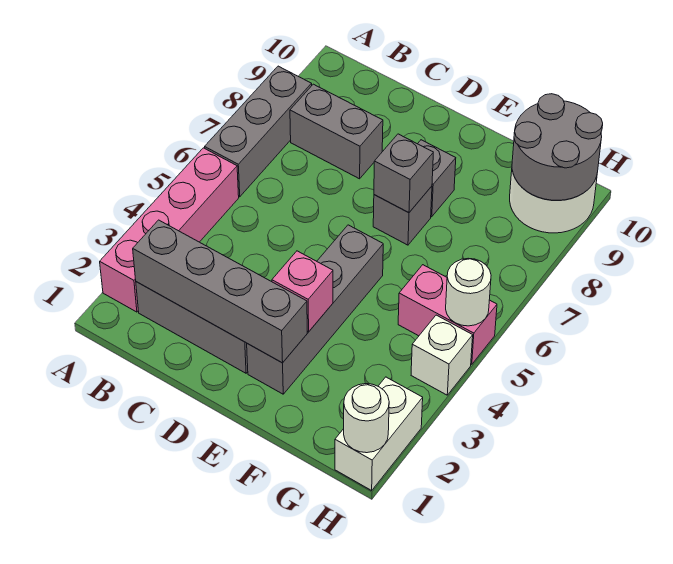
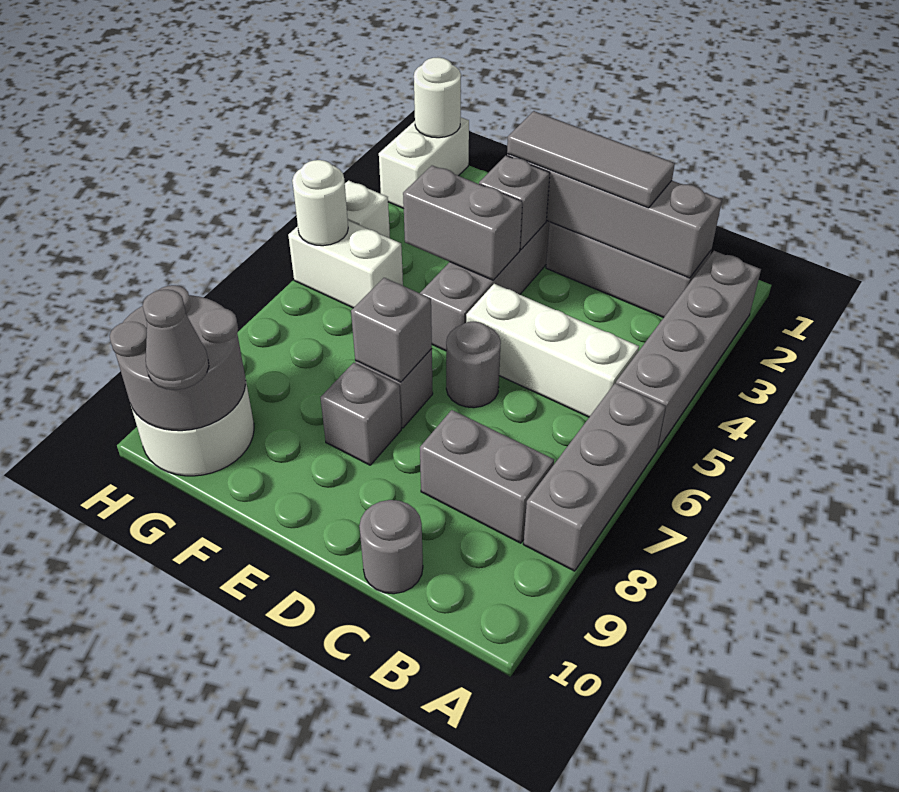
pink 1x4 brick [100,148,239,312] -> grey 1x4 brick [616,251,761,449]
none -> white 1x3 brick [466,284,639,417]
none -> grey 1x3 tile [507,111,675,208]
none -> grey 1x1 round brick [359,500,423,594]
none -> grey 1x1 round brick [446,322,501,408]
pink 1x1 brick [272,251,333,332] -> grey 1x1 brick [479,156,550,250]
none -> grey 1x2 brick [403,166,522,280]
pink 1x2 brick [398,265,497,364] -> white 1x2 brick [288,221,403,308]
none -> grey 1x1 cone [143,290,209,390]

